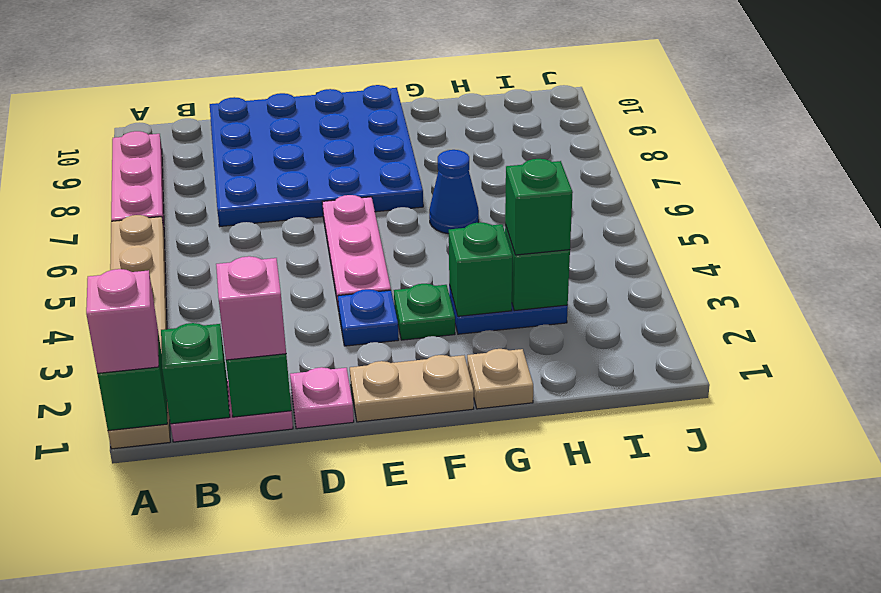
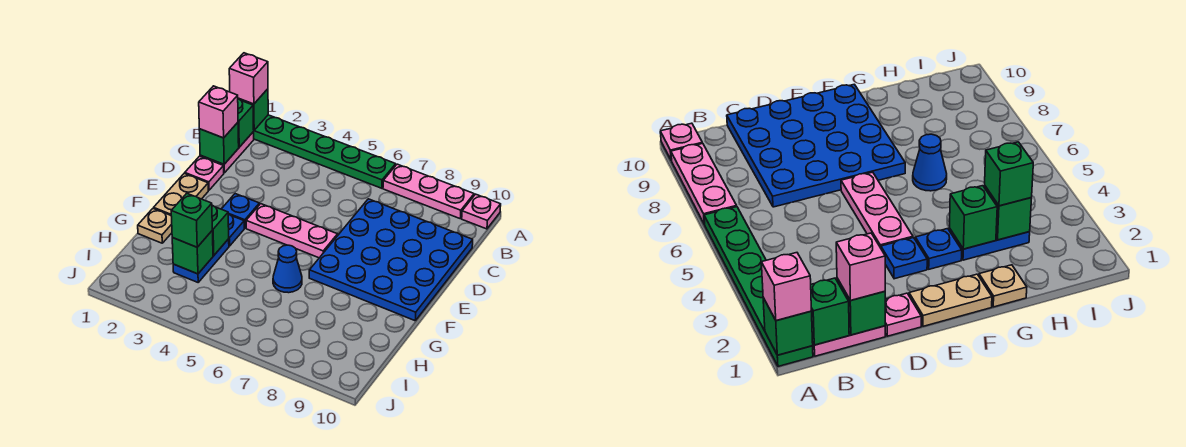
tan 1x6 plate [108,215,170,449] -> green 1x6 plate [253,115,396,188]
none -> pink 1x1 plate [462,194,501,229]
green 1x1 plate [394,284,455,340] -> blue 1x1 plate [228,214,244,246]

